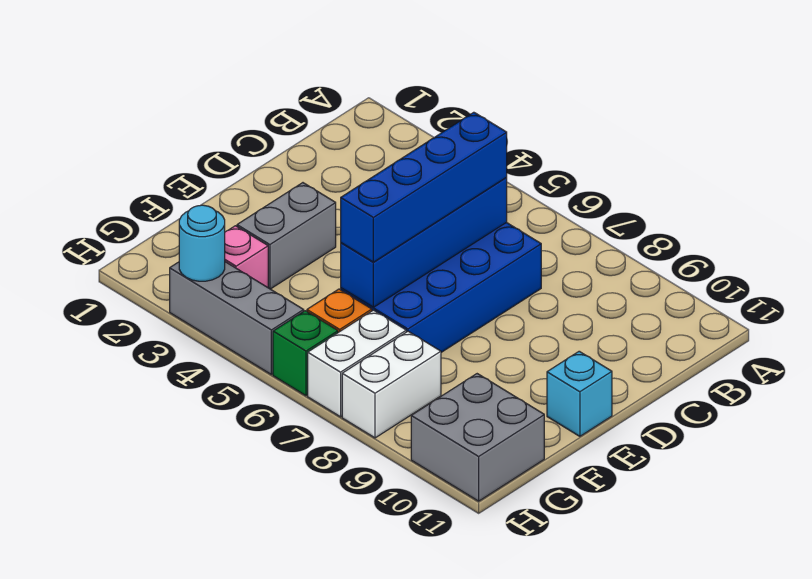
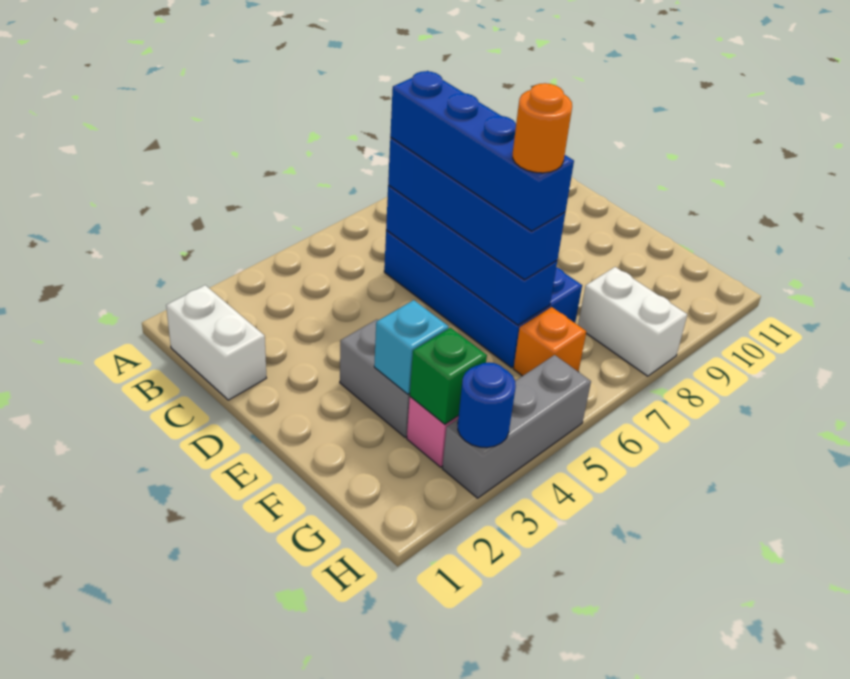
none -> blue 1x4 brick [390,71,574,231]
cyan 1x1 brick [547,351,612,436] -> cyan 1x1 brick moved to [374,300,449,394]
none -> orange 1x1 round brick [513,83,572,173]
white 1x2 brick [308,310,406,417] -> white 1x2 brick moved to [166,285,266,400]
grey 2x2 brick [411,374,544,501] -> none
cyan 1x1 round brick [179,205,225,281] -> blue 1x1 round brick [458,362,516,448]
green 1x1 brick [273,311,338,396] -> green 1x1 brick moved to [410,328,487,424]

